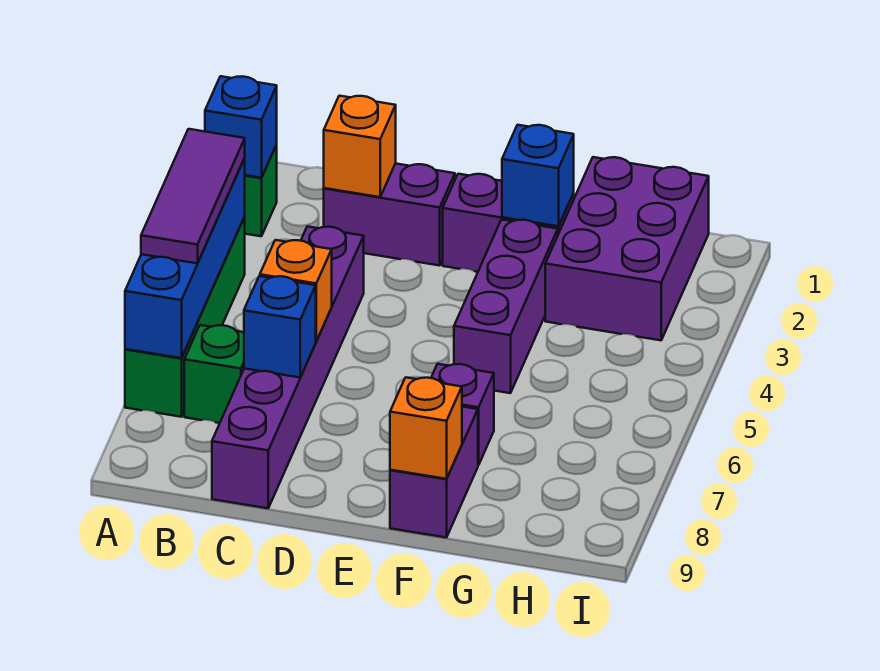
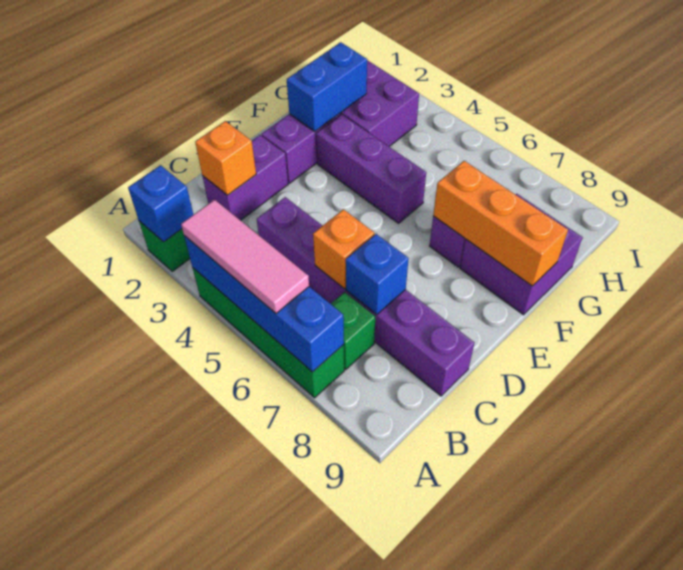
purple 1x3 tile [141,129,245,263] -> pink 1x3 tile [181,200,309,313]
blue 1x1 brick [502,125,574,226] -> blue 1x2 brick [287,42,367,131]
purple 1x2 brick [390,407,478,538] -> purple 2x2 brick [460,194,583,315]
orange 1x1 brick [390,377,462,479] -> orange 1x3 brick [433,161,568,286]

